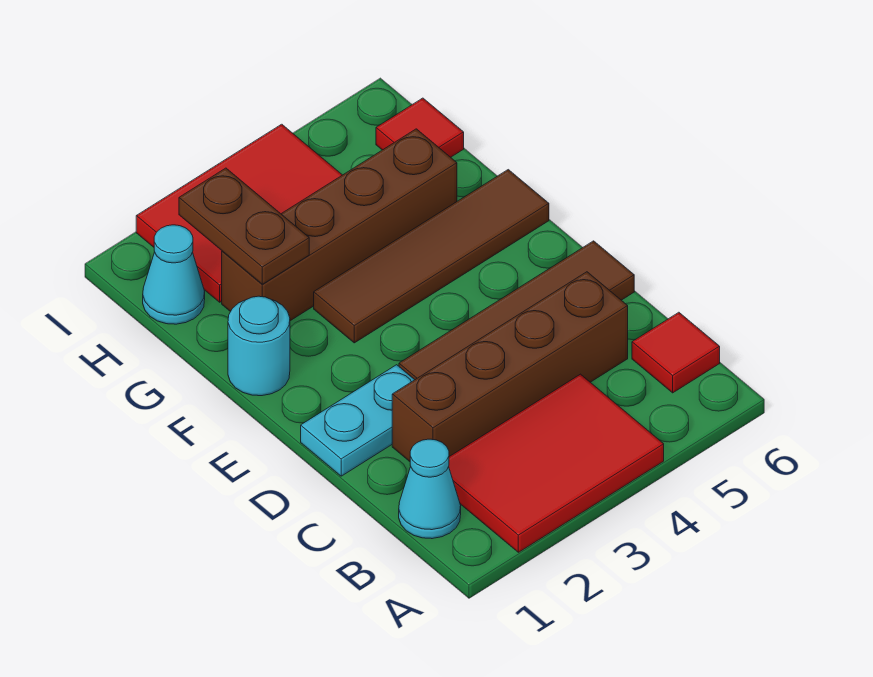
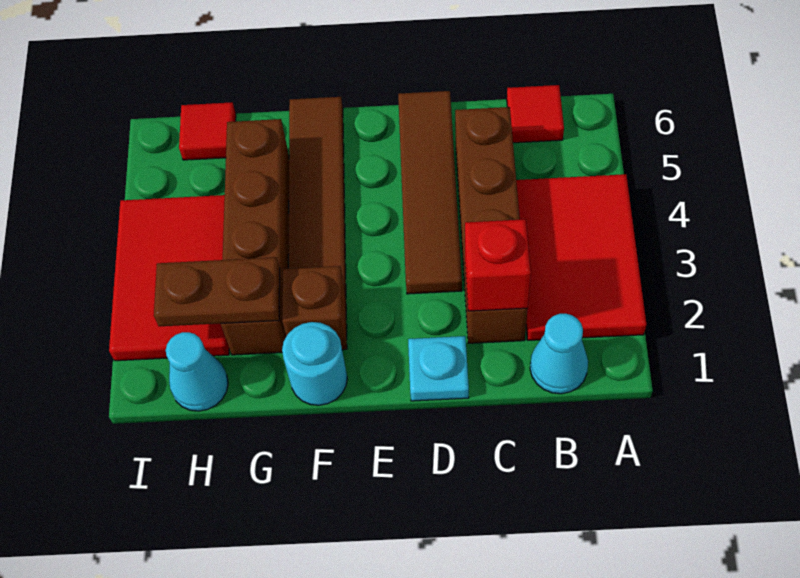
none -> red 1x1 brick [465,219,531,311]
cyan 1x2 plate [301,365,414,476] -> cyan 1x1 plate [408,336,469,401]
none -> brown 1x1 brick [282,266,347,350]

